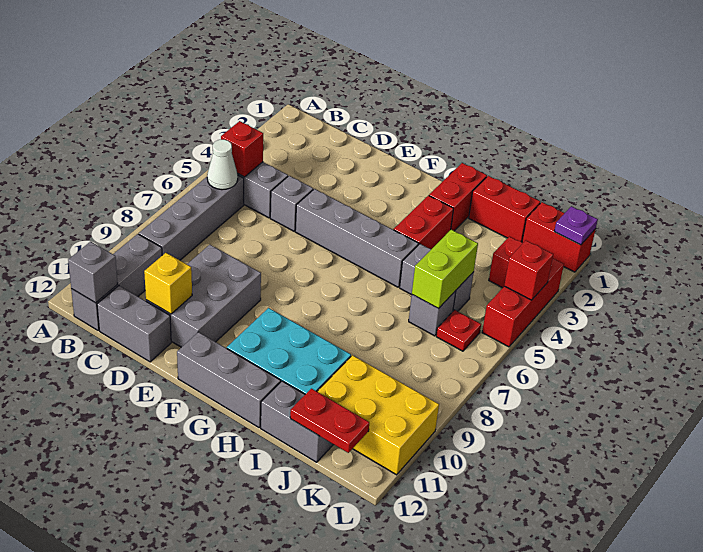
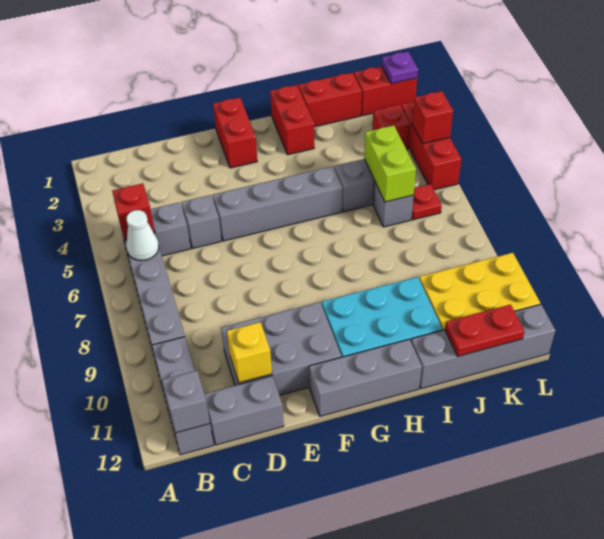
grey 2x3 brick [146,245,261,347] -> grey 2x3 brick turned to [221,302,341,395]
red 1x2 brick [394,196,454,249] -> red 1x2 brick moved to [213,98,257,168]
grey 1x2 brick [261,381,334,462] -> grey 1x4 brick [411,304,555,389]

